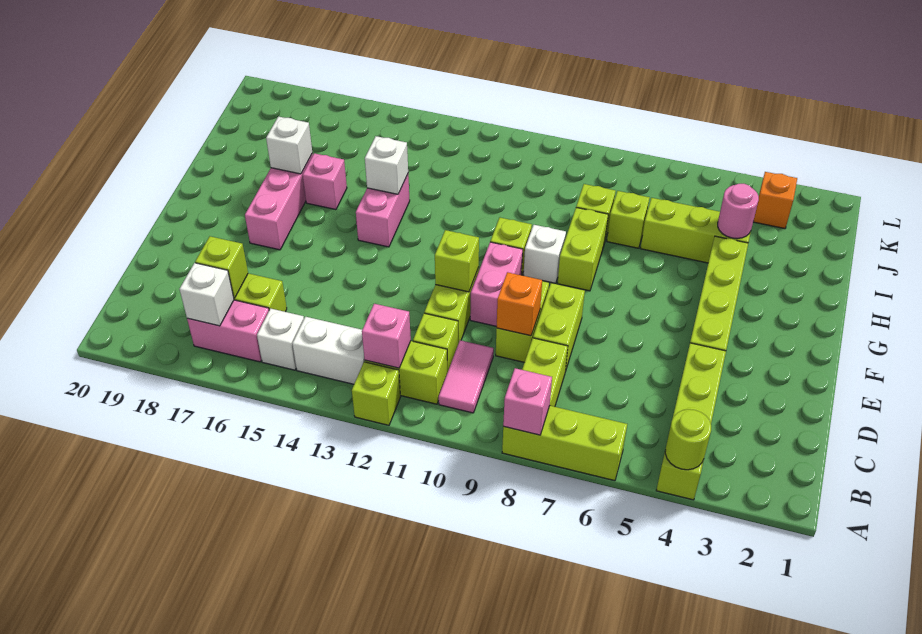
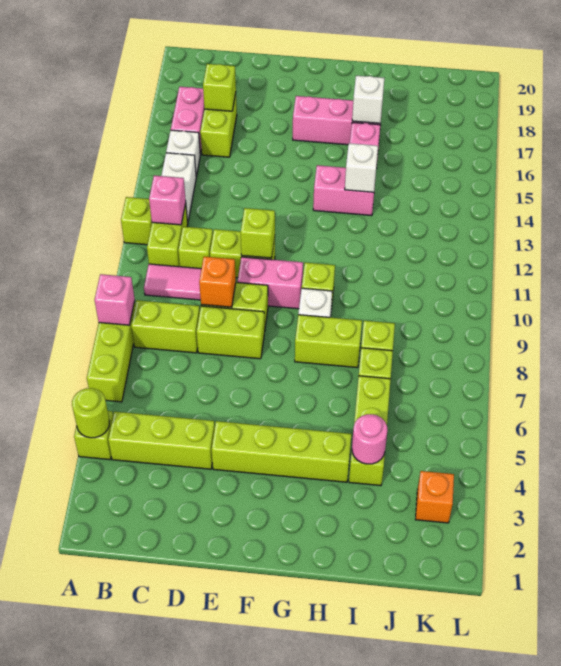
white 1x1 brick [180,263,234,326] -> none

